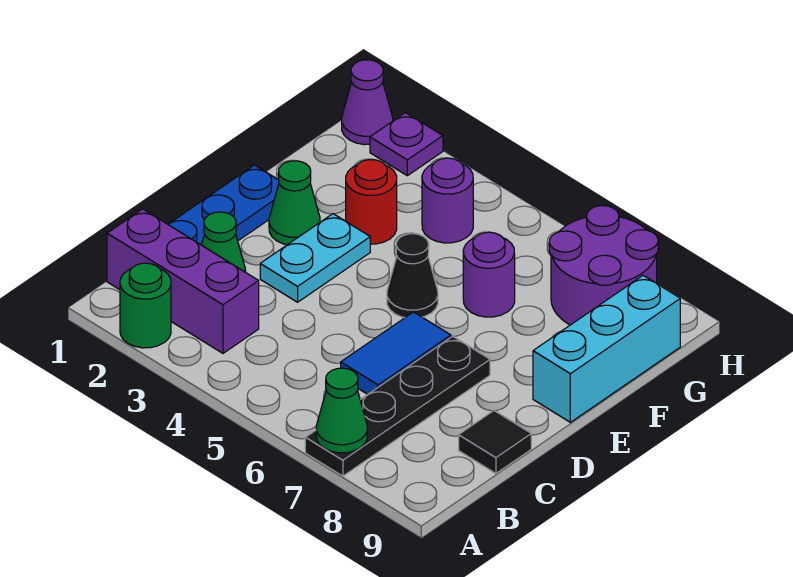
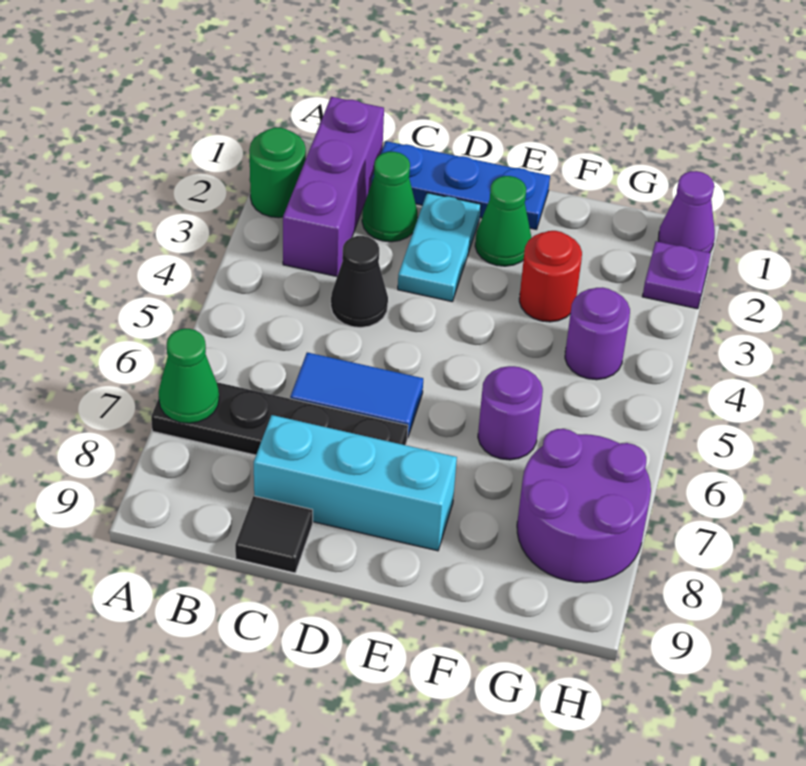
cyan 1x2 plate [260,214,370,302] -> cyan 1x2 plate turned to [398,193,481,301]
black 1x1 cone [387,234,438,318] -> black 1x1 cone moved to [331,236,388,328]
cyan 1x3 brick [533,275,680,422] -> cyan 1x3 brick moved to [254,415,457,551]

